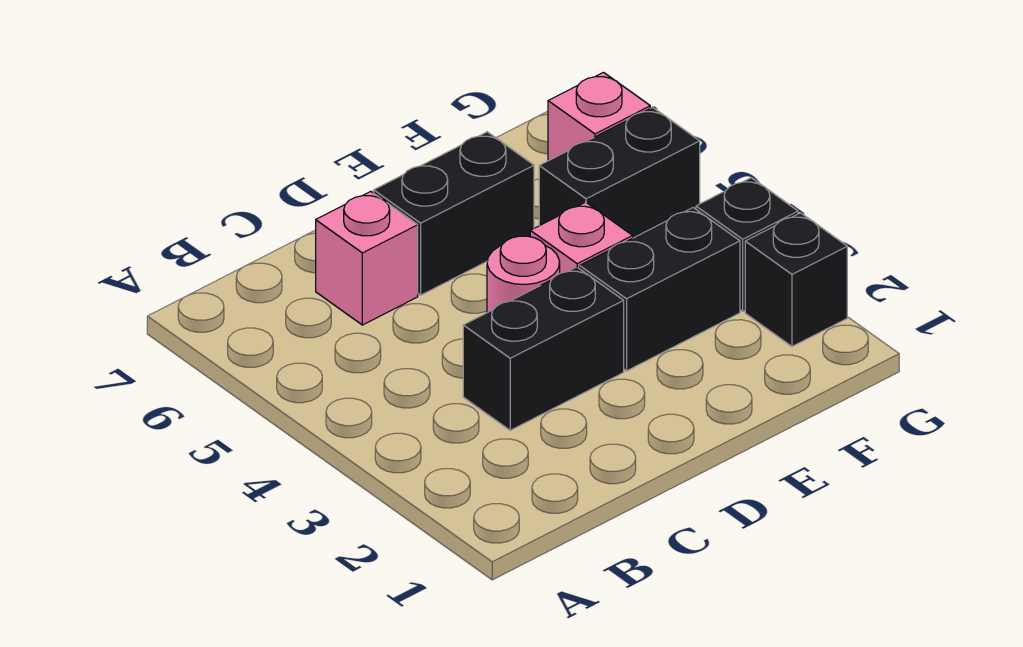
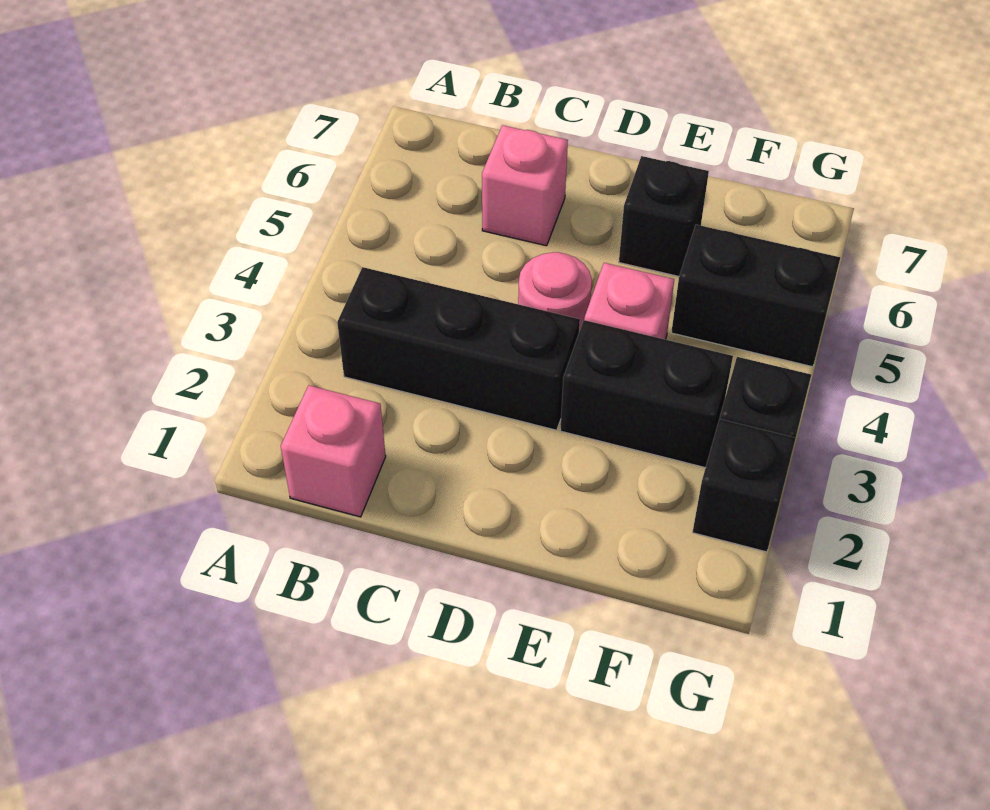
black 1x2 brick [463,267,624,430] -> black 1x3 brick [337,267,580,430]
black 1x2 brick [374,132,534,295] -> black 1x1 brick [619,156,709,276]
pink 1x1 brick [548,72,650,161] -> pink 1x1 brick moved to [281,385,386,517]

